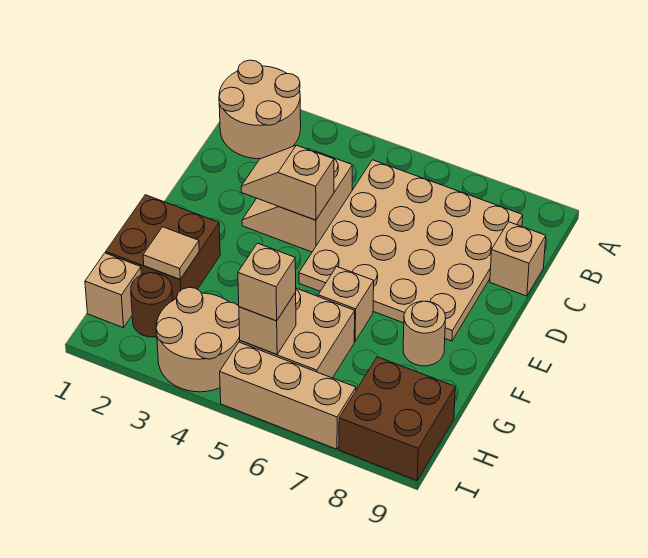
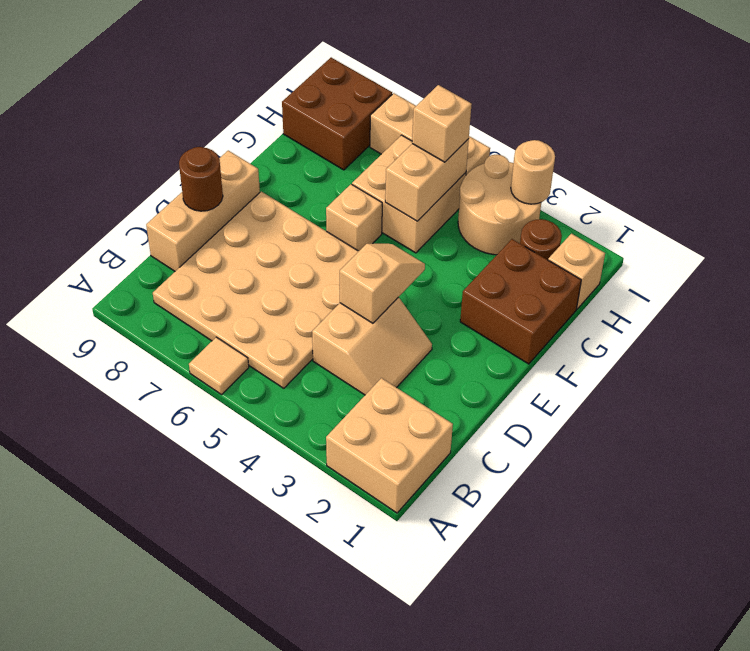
tan 2x2 round brick [219,60,301,159] -> tan 2x2 brick [326,378,453,513]
tan 1x1 brick [490,222,546,296] -> tan 1x3 brick [146,151,260,271]
tan 1x2 slope [241,145,334,220] -> tan 1x2 slope turned to [340,244,425,323]
none -> brown 1x1 round brick [179,147,223,211]
tan 1x1 round brick [403,301,445,366] -> tan 1x1 round brick moved to [511,140,555,204]
tan 1x1 tile [143,227,199,279] -> tan 1x1 tile moved to [189,337,249,395]
tan 1x1 brick [239,293,296,355] -> tan 1x2 brick [385,139,469,221]

